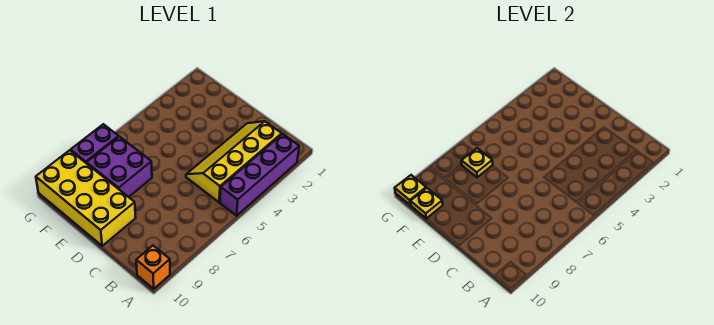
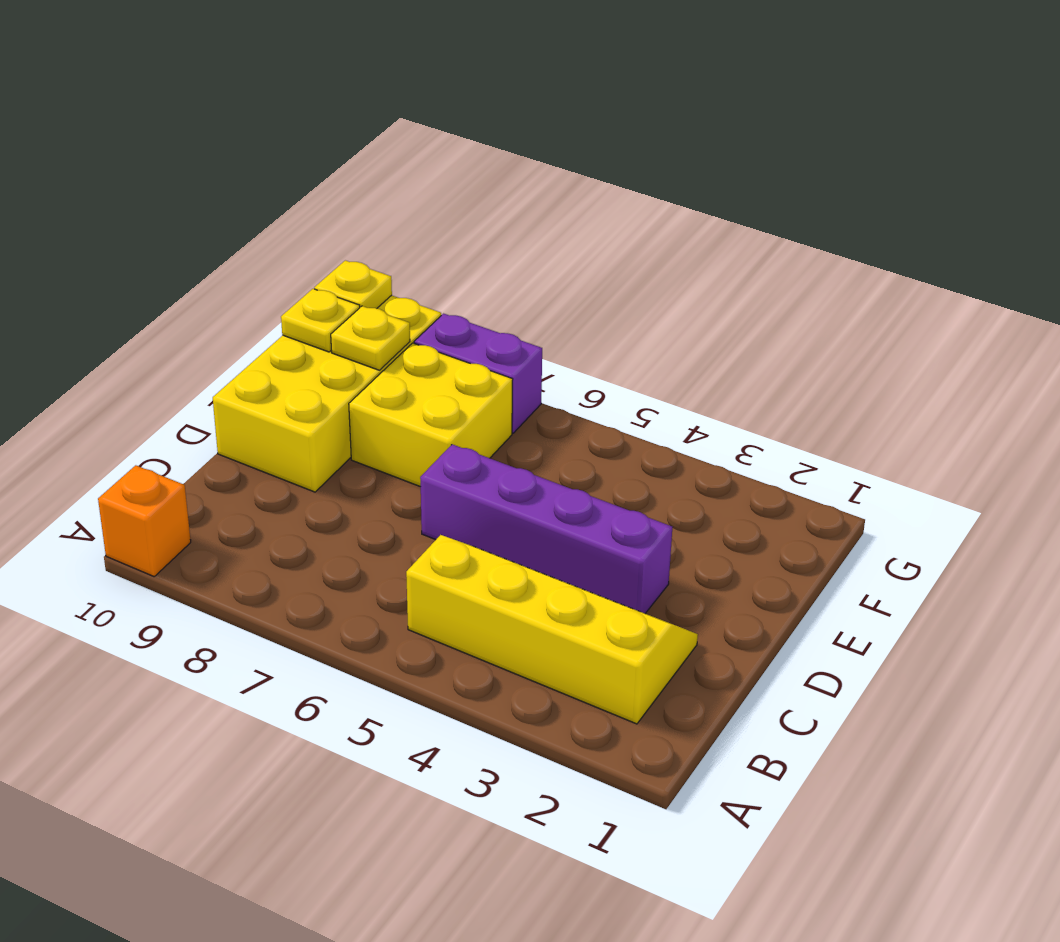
purple 1x4 brick [220,134,299,216] -> purple 1x4 brick moved to [420,444,672,613]
purple 2x2 brick [87,137,152,197] -> yellow 2x2 brick [349,343,513,487]
yellow 1x1 plate [462,148,493,177] -> yellow 1x1 plate moved to [331,306,410,370]

